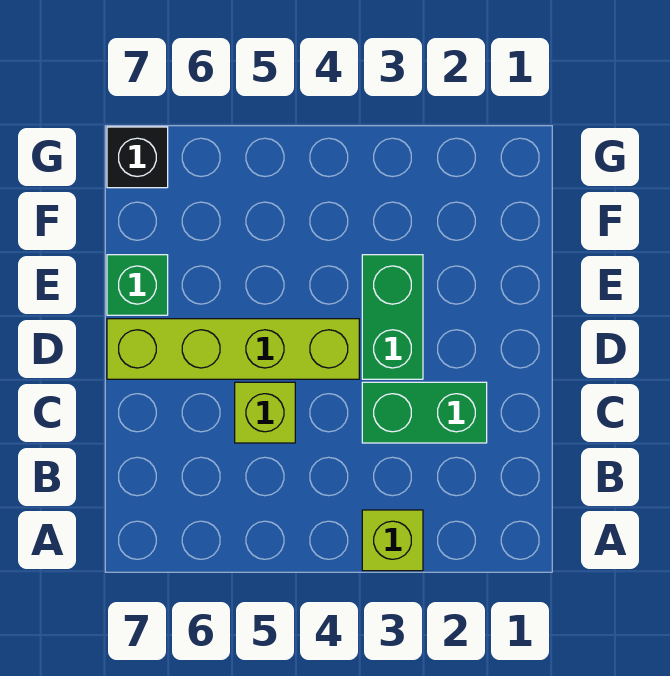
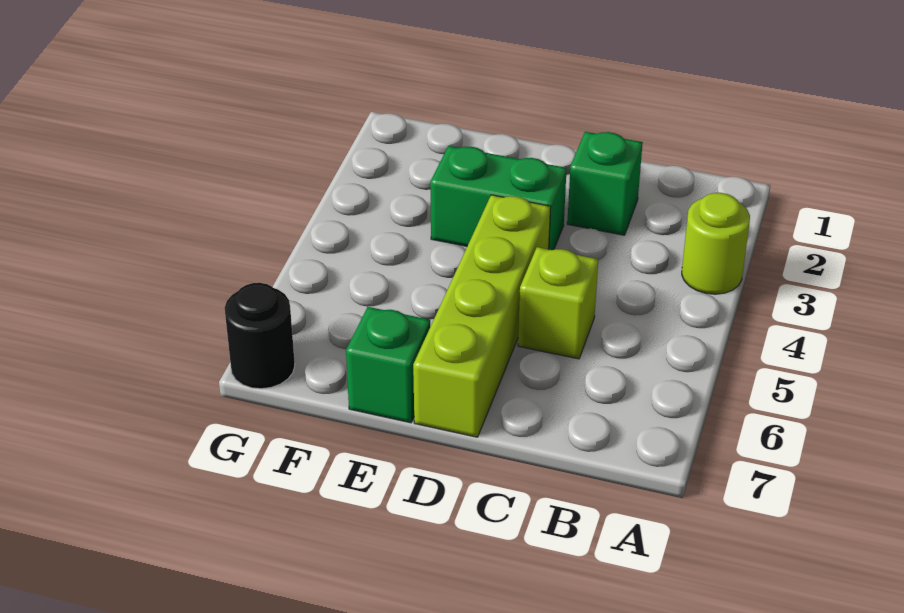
lime 1x1 brick [362,510,423,571] -> lime 1x1 round brick [682,193,750,294]
green 1x2 brick [362,382,487,443] -> green 1x1 brick [567,132,643,235]
black 1x1 brick [107,127,168,188] -> black 1x1 round brick [225,283,295,389]

